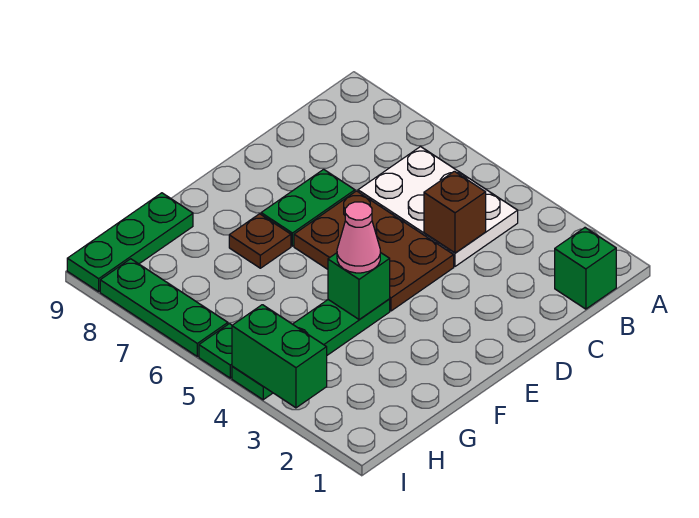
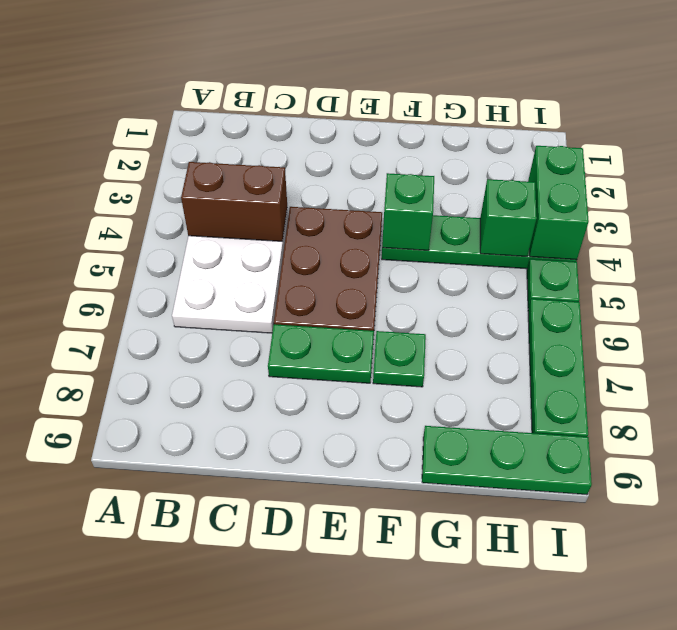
green 1x1 brick [555,228,616,309] -> green 1x1 brick moved to [480,179,537,256]
brown 1x1 brick [424,171,486,253] -> brown 1x2 brick [181,162,287,241]
pink 1x1 cone [337,202,380,273] -> none
brown 1x1 plate [229,214,291,268] -> green 1x1 plate [373,331,426,387]

